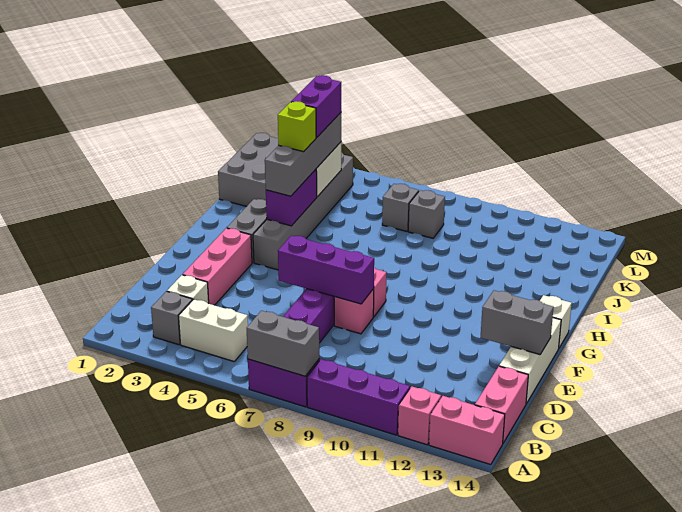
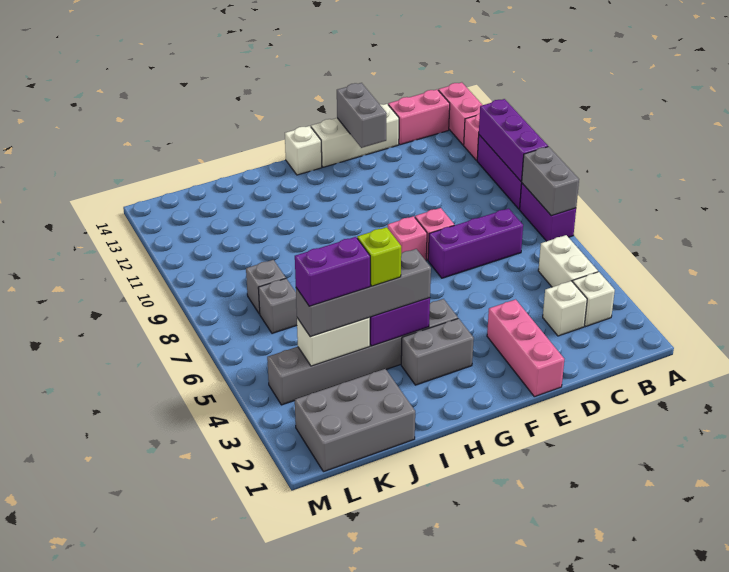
grey 1x1 brick [151,291,192,345] -> white 1x1 brick [573,272,615,327]
pink 1x3 brick [183,228,252,305] -> pink 1x3 brick turned to [487,299,564,397]
purple 1x3 brick [278,235,374,304] -> purple 1x3 brick moved to [479,99,548,181]

